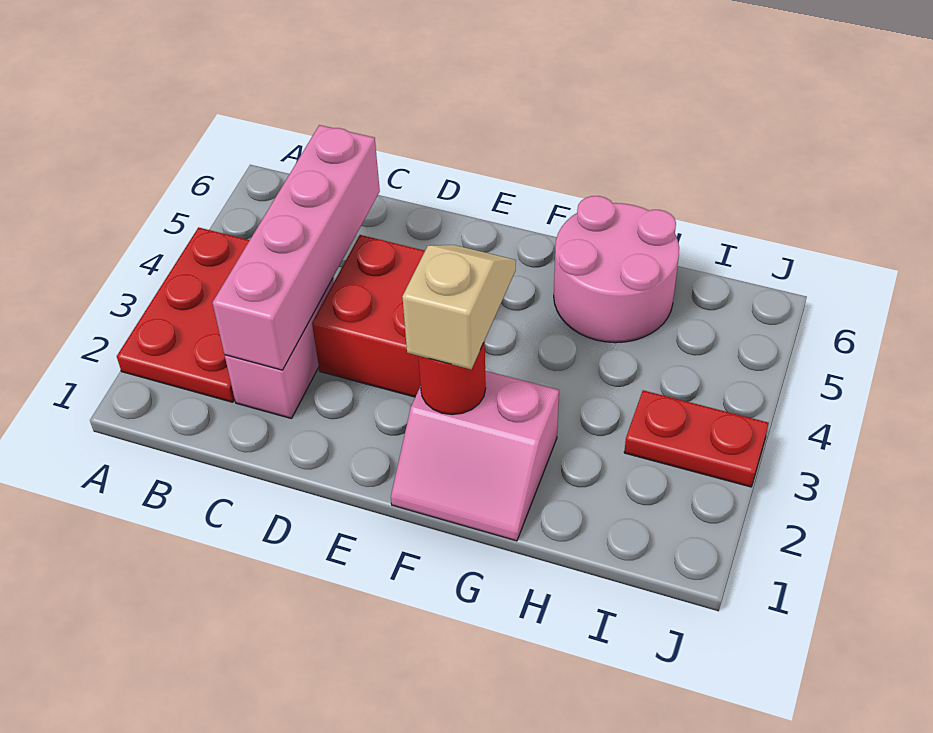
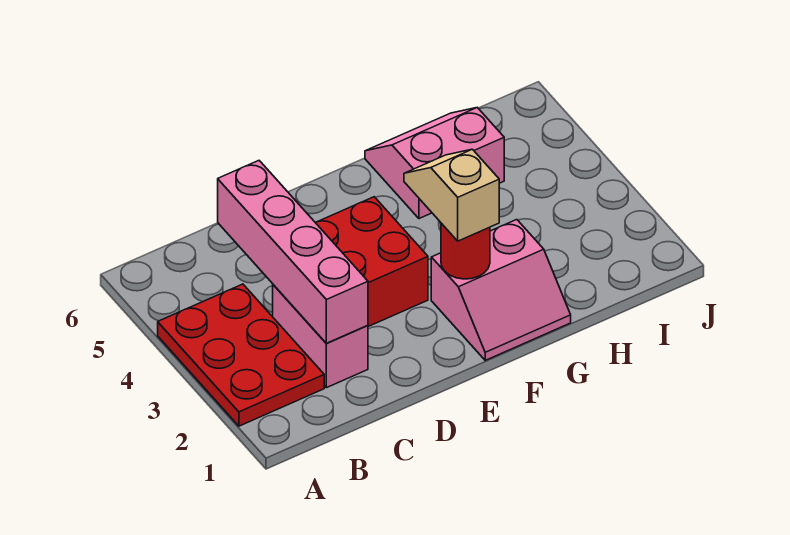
pink 2x2 round brick [554,196,679,343] -> pink 2x2 slope [365,108,504,219]
red 1x2 plate [624,390,769,487] -> none

